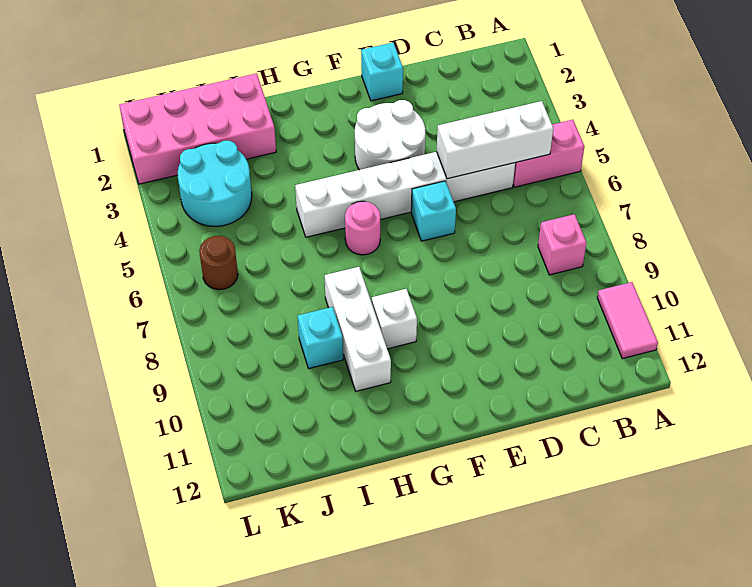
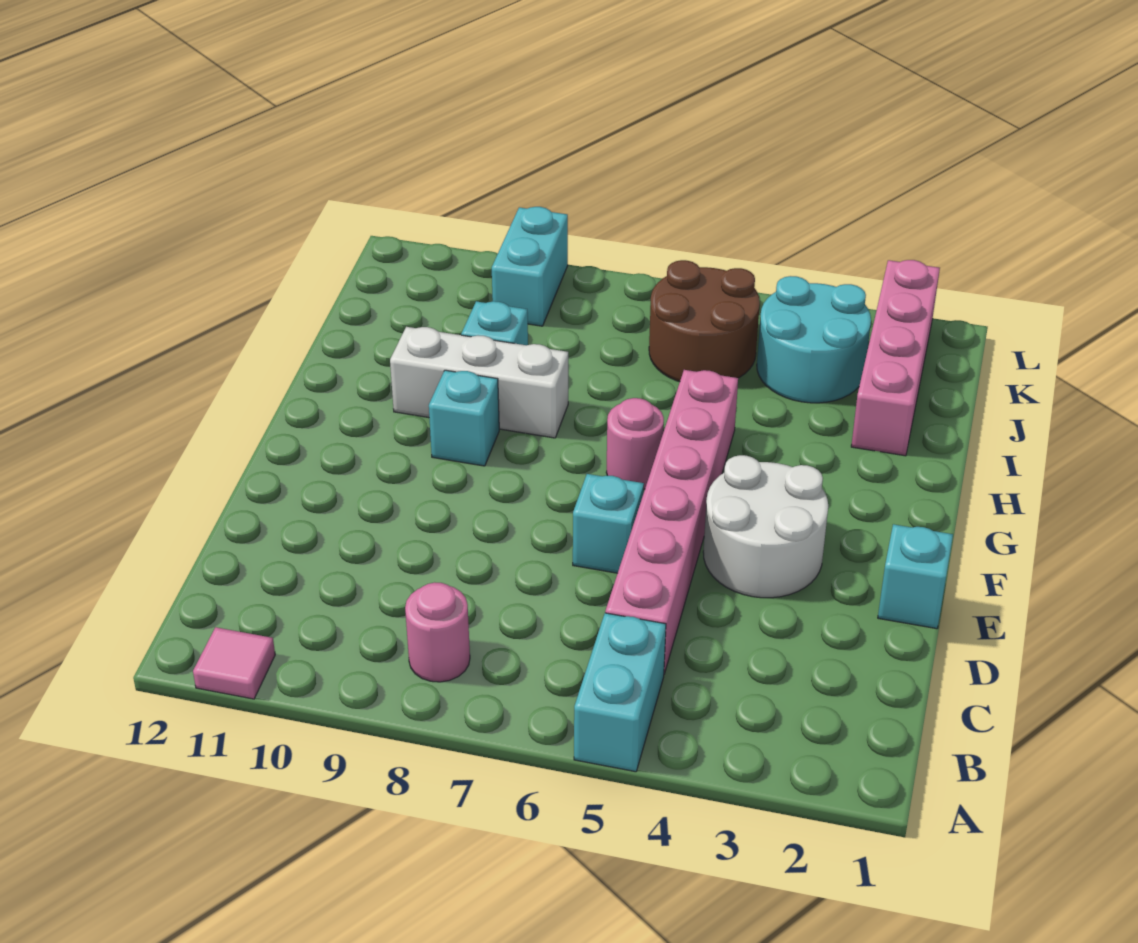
pink 1x2 brick [513,120,584,187] -> cyan 1x2 brick [574,613,666,772]
pink 1x2 tile [597,282,658,359] -> pink 1x1 tile [193,627,275,699]
white 1x3 brick [436,101,553,179] -> none
pink 1x1 brick [538,214,586,275] -> pink 1x1 round brick [405,582,470,682]
white 1x6 brick [295,152,515,237] -> pink 1x6 brick [605,370,738,674]
white 1x1 brick [372,289,417,349] -> cyan 1x1 brick [429,370,499,466]
pink 2x4 brick [119,73,276,184] -> pink 1x4 brick [851,260,940,456]
brown 1x1 round brick [199,236,238,290] -> brown 2x2 round brick [649,260,760,382]
none -> cyan 1x2 brick [492,207,568,326]

